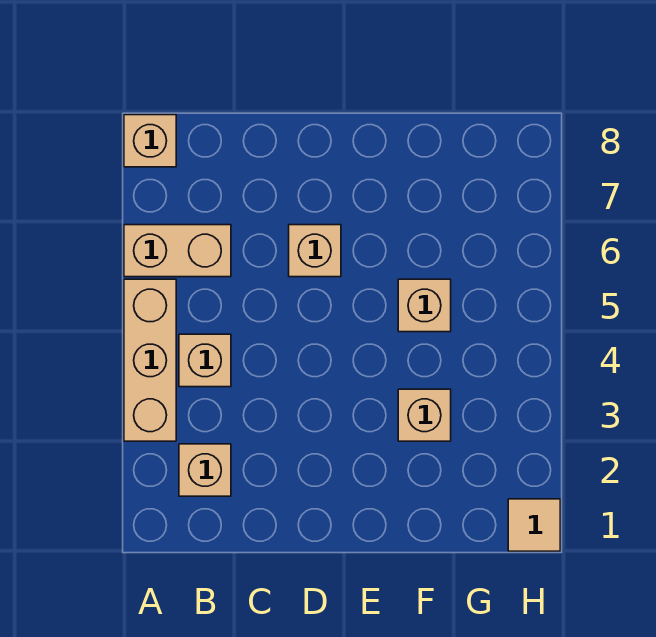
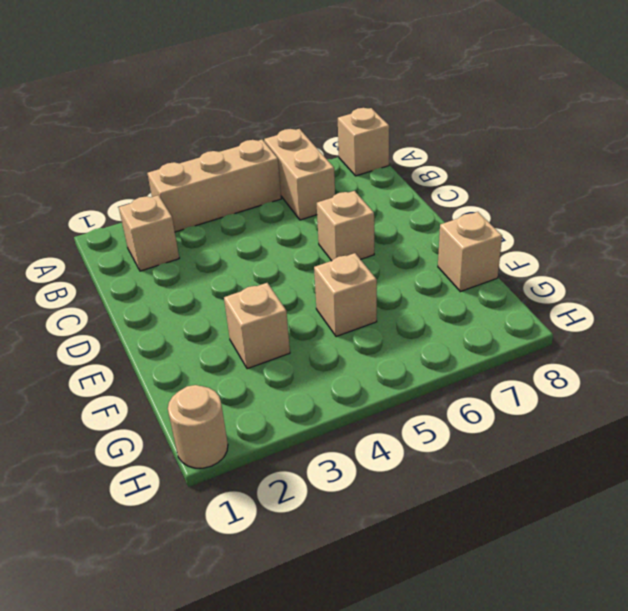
tan 1x1 brick [179,334,231,387] -> tan 1x1 brick moved to [438,212,502,292]
tan 1x1 tile [508,499,560,551] -> tan 1x1 round brick [168,385,228,468]

